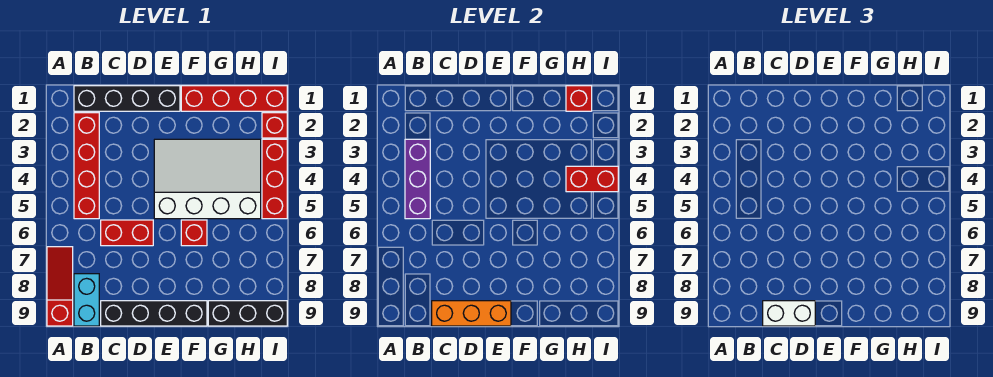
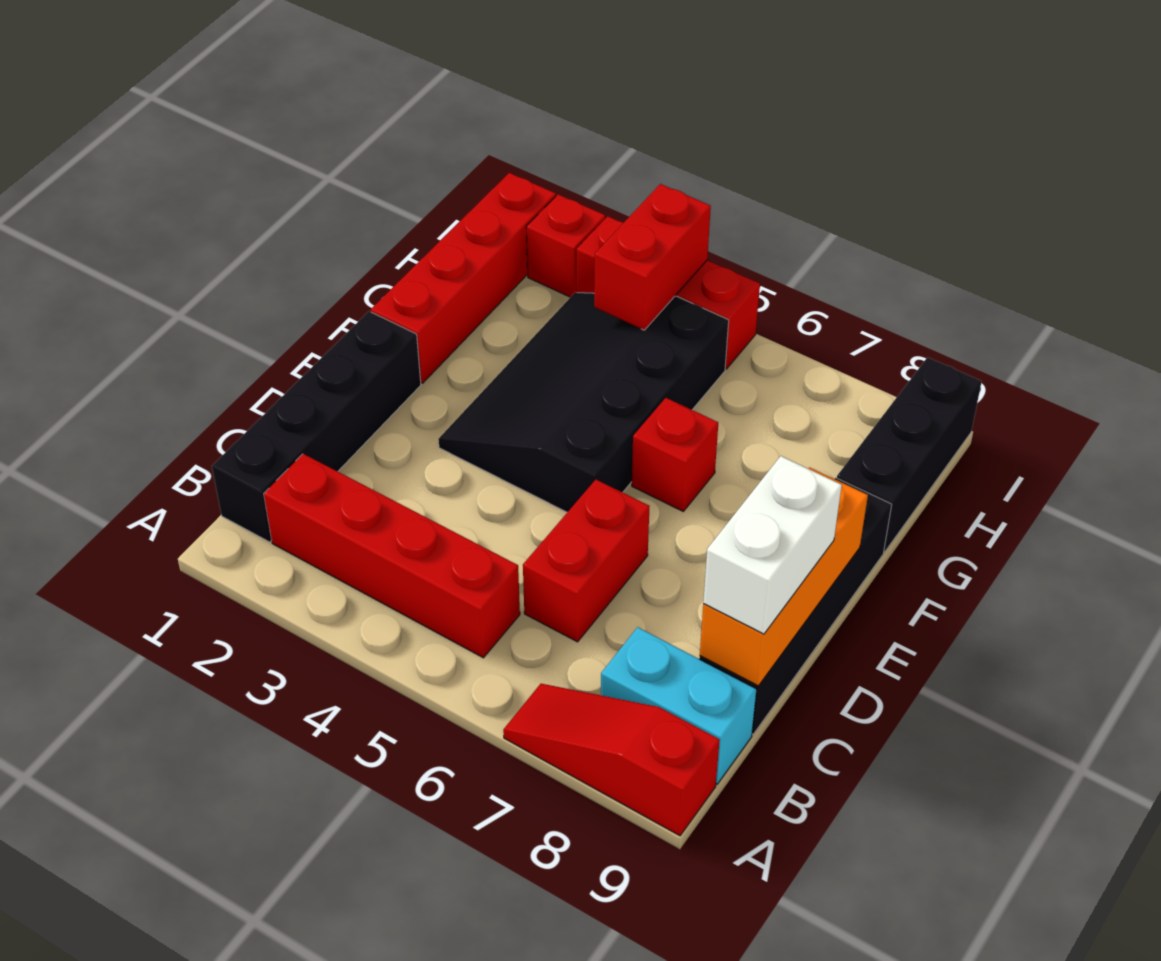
purple 1x3 brick [405,139,430,219] -> none
white 3x4 slope [154,139,261,219] -> black 3x4 slope [438,293,729,512]
red 1x1 brick [566,86,592,111] -> none

